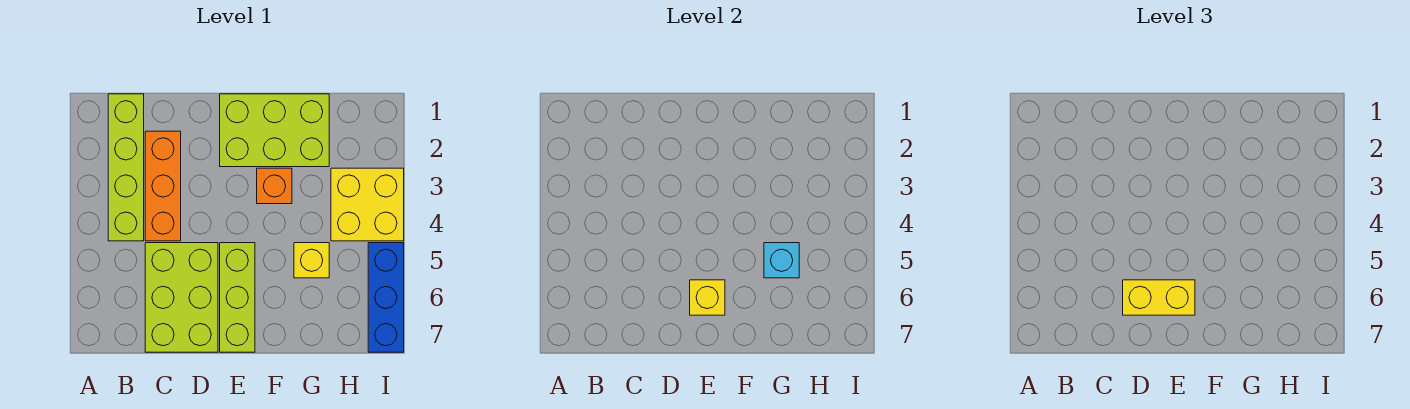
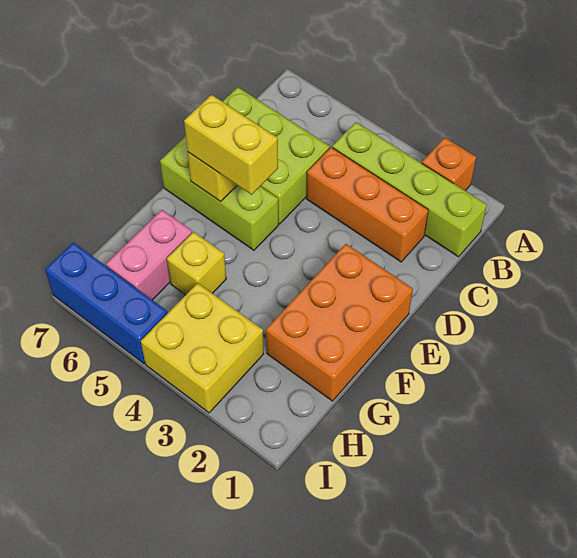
yellow 1x2 brick [1123,280,1195,315] -> yellow 1x2 brick turned to [184,95,278,195]
lime 2x3 brick [220,94,329,167] -> orange 2x3 brick [266,244,413,401]
orange 1x1 brick [257,168,292,204] -> orange 1x1 brick moved to [422,138,476,191]
cyan 1x1 brick [764,243,799,278] -> none
none -> pink 1x2 brick [106,210,192,300]

